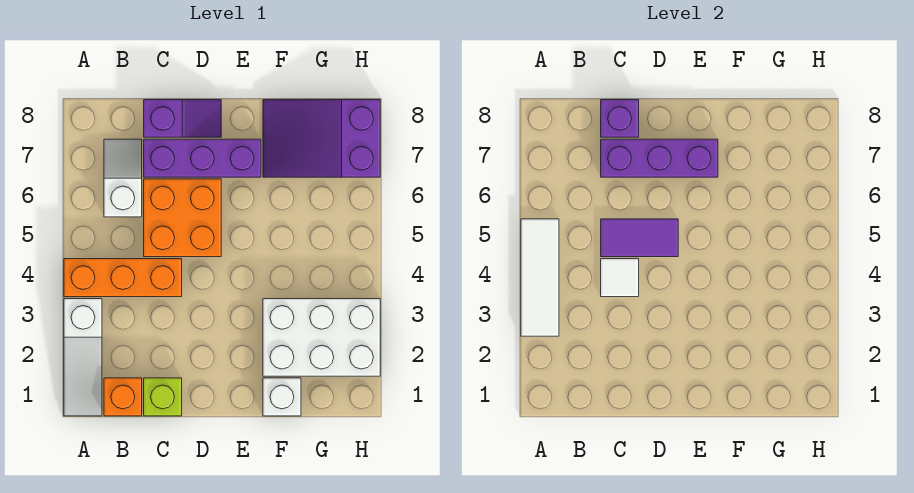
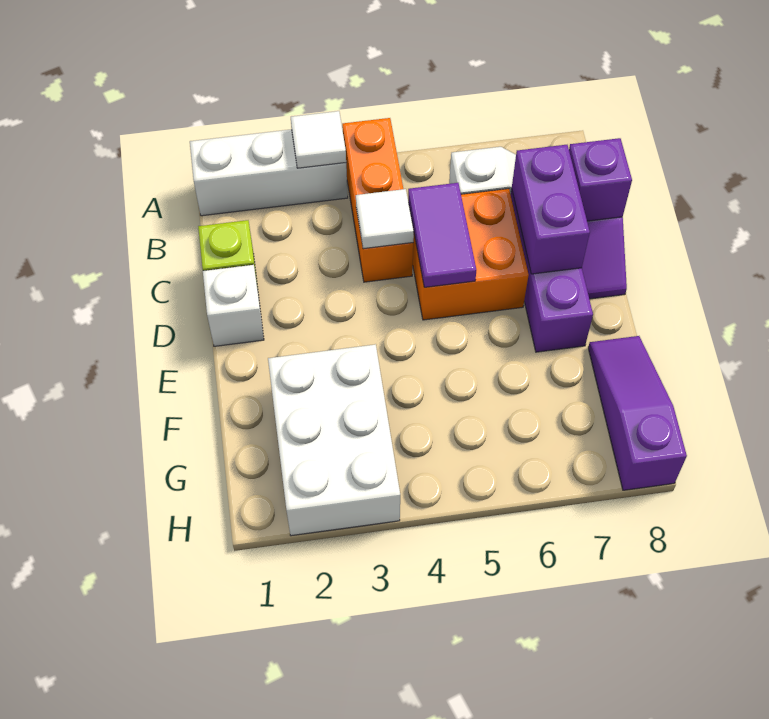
white 1x3 slope [64,299,102,416] -> white 1x3 brick [190,129,348,216]
white 1x3 tile [521,219,559,336] -> white 1x1 tile [291,111,346,168]
orange 1x1 brick [104,378,142,416] -> none
purple 1x3 brick [601,139,718,177] -> purple 1x2 brick [512,145,590,274]
white 1x1 brick [263,378,301,416] -> white 1x1 brick moved to [203,265,264,346]
purple 2x3 slope [263,100,380,177] -> purple 1x3 slope [588,336,687,490]

